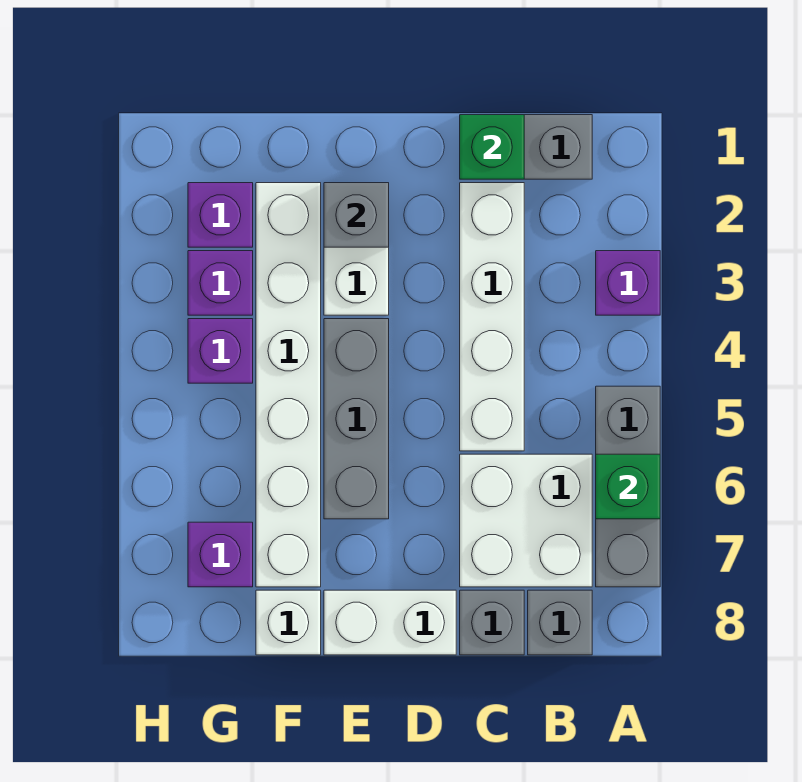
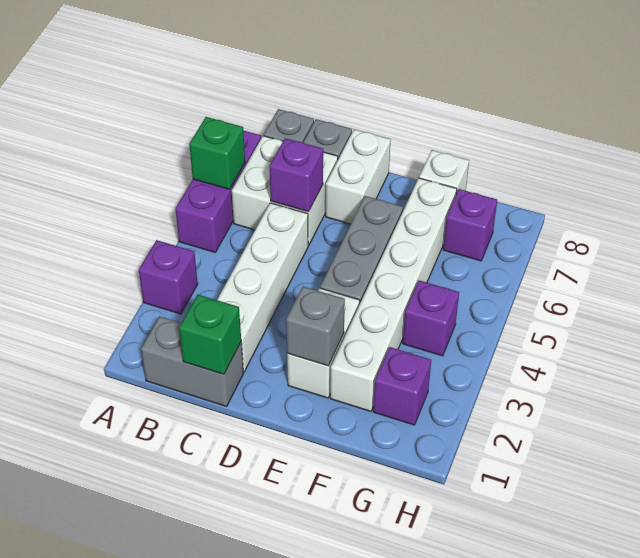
grey 1x3 brick [596,386,660,587] -> purple 1x3 brick [175,131,261,252]
white 1x2 brick [324,590,456,655] -> white 1x2 brick turned to [326,129,391,224]
purple 1x1 brick [188,251,253,315] -> purple 1x1 brick moved to [269,138,323,212]

